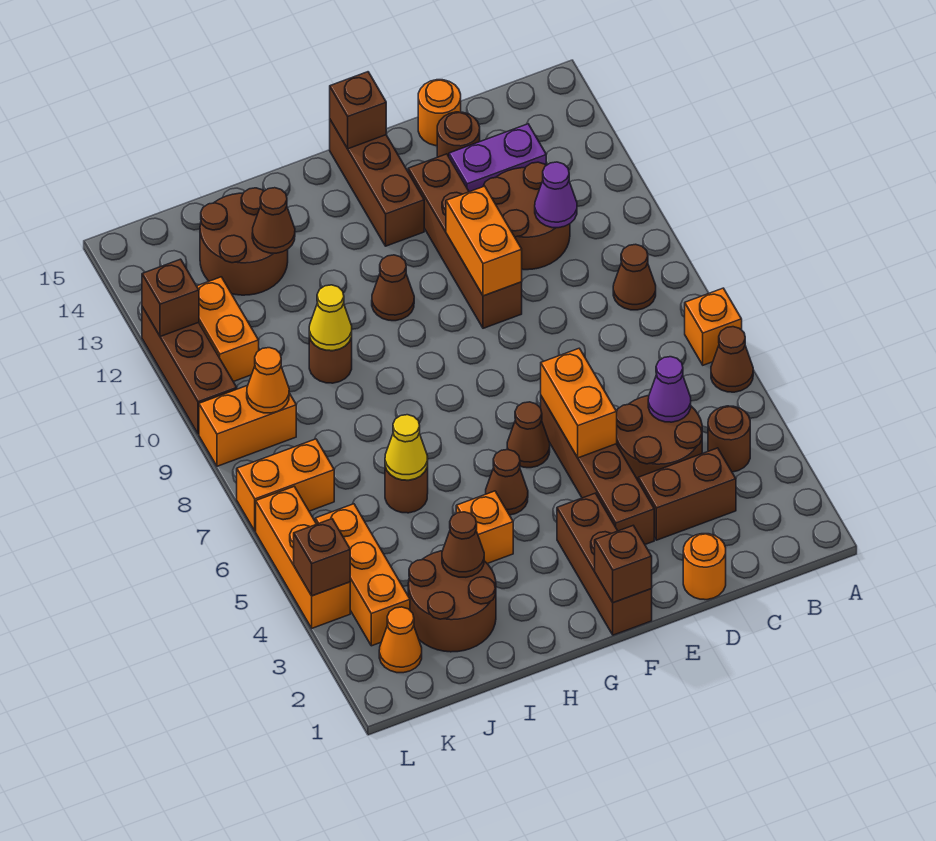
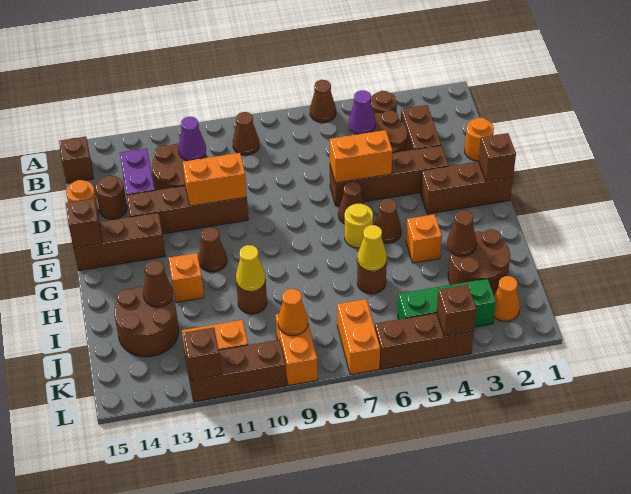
orange 1x1 brick [685,288,742,365] -> orange 1x1 brick moved to [169,253,204,302]
none -> brown 1x1 brick [59,137,93,183]
none -> yellow 1x1 round brick [345,204,373,248]
orange 1x3 brick [315,504,410,646] -> green 1x3 brick [398,279,496,327]
orange 1x3 brick [256,487,350,628] -> brown 1x3 brick [375,313,474,369]

